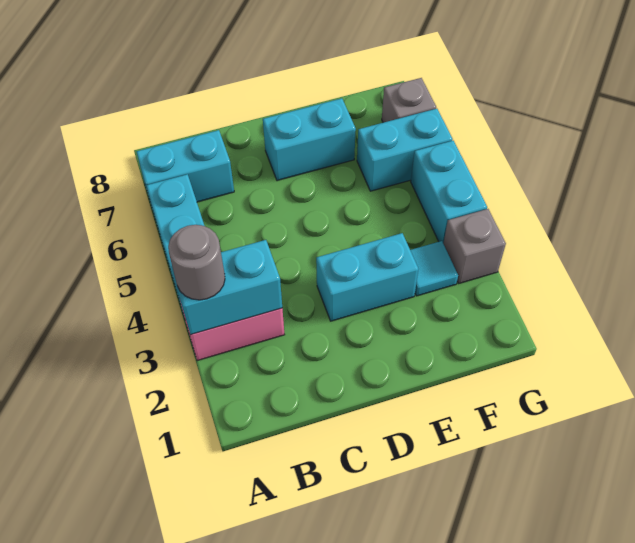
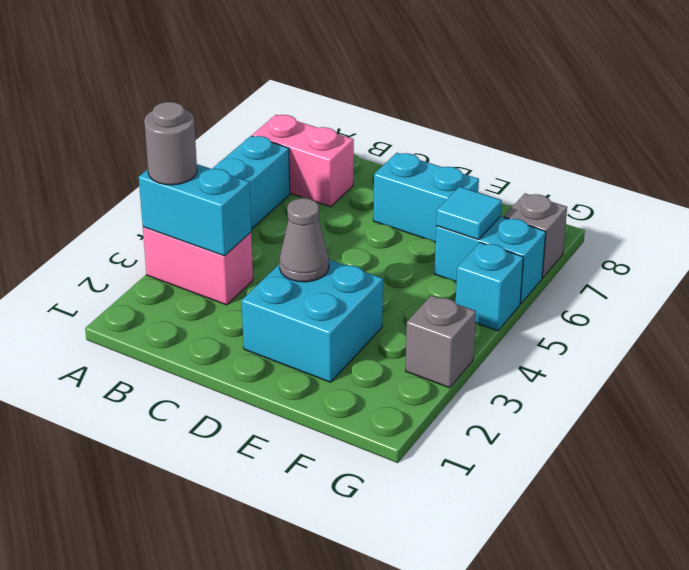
cyan 1x2 brick [137,130,234,203] -> pink 1x2 brick [252,115,354,207]
cyan 1x2 brick [316,233,418,321] -> cyan 2x2 brick [242,260,383,382]
none -> grey 1x1 cone [279,198,329,282]
cyan 1x1 tile [410,241,458,296] -> cyan 1x1 tile moved to [436,187,502,240]
cyan 1x2 brick [411,141,487,243] -> cyan 1x1 brick [456,242,523,331]

